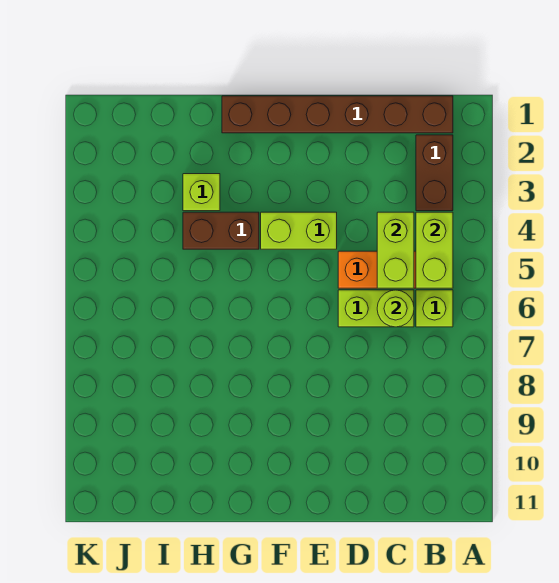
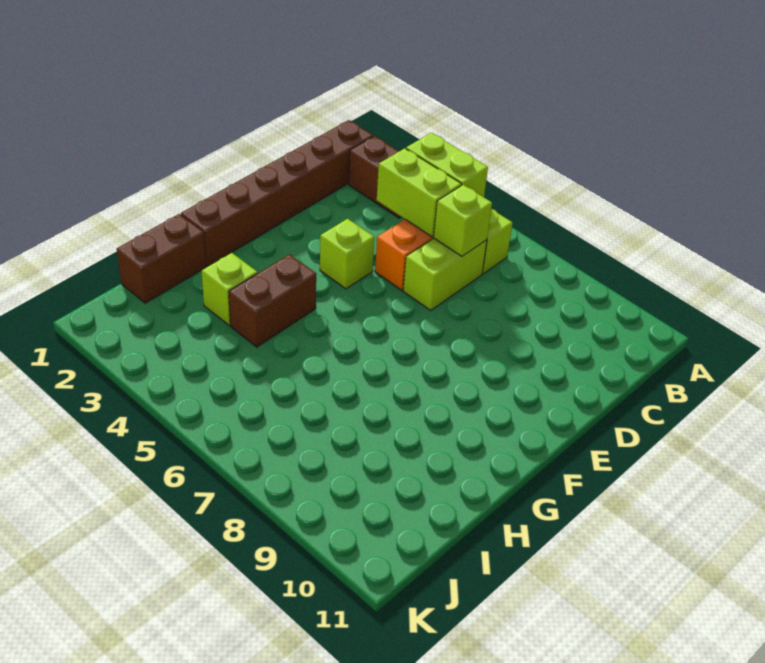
lime 1x1 round brick [377,290,414,327] -> lime 1x1 brick [434,185,492,256]
lime 1x2 brick [261,212,337,249] -> lime 1x1 brick [320,219,374,289]
none -> brown 1x2 brick [117,214,206,303]

